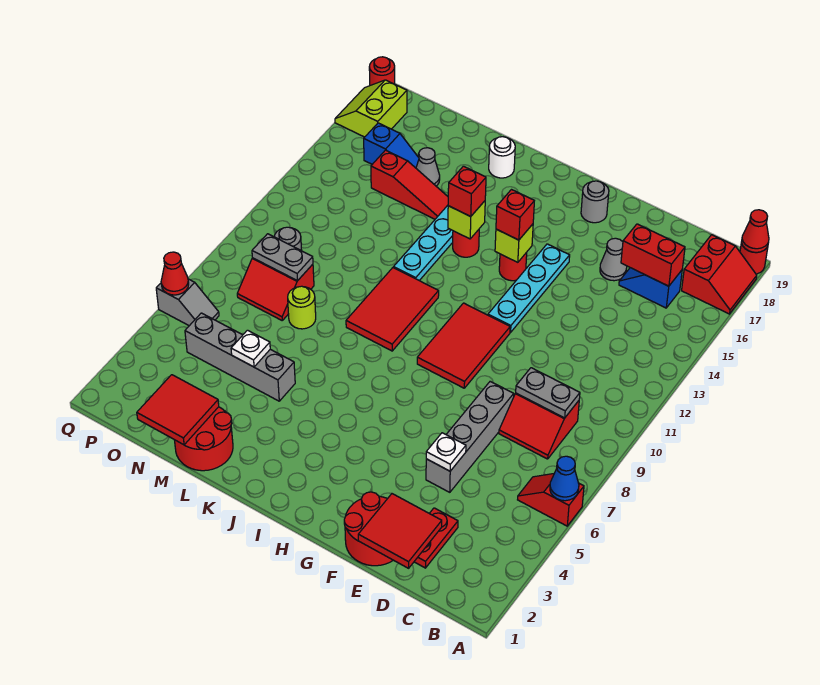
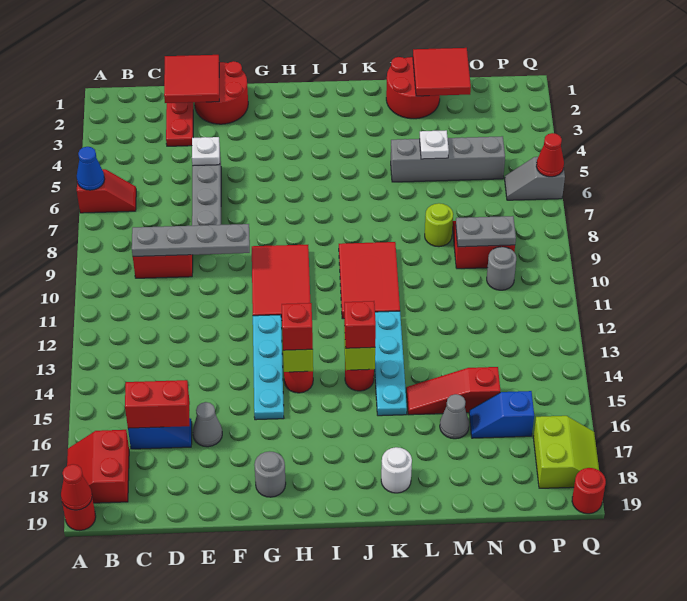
grey 1x2 plate [516,368,580,418] -> grey 1x4 plate [132,224,250,256]

